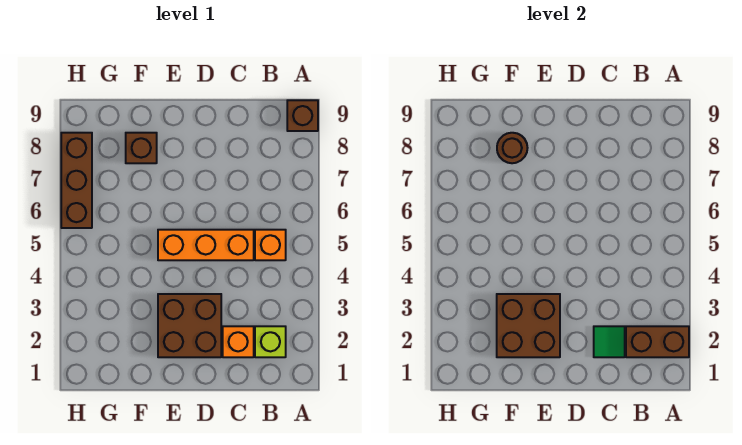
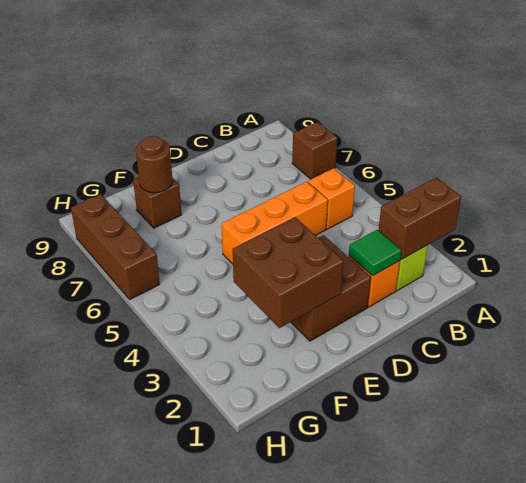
brown 1x1 brick [287,100,318,131] -> brown 1x1 brick moved to [292,122,338,179]

